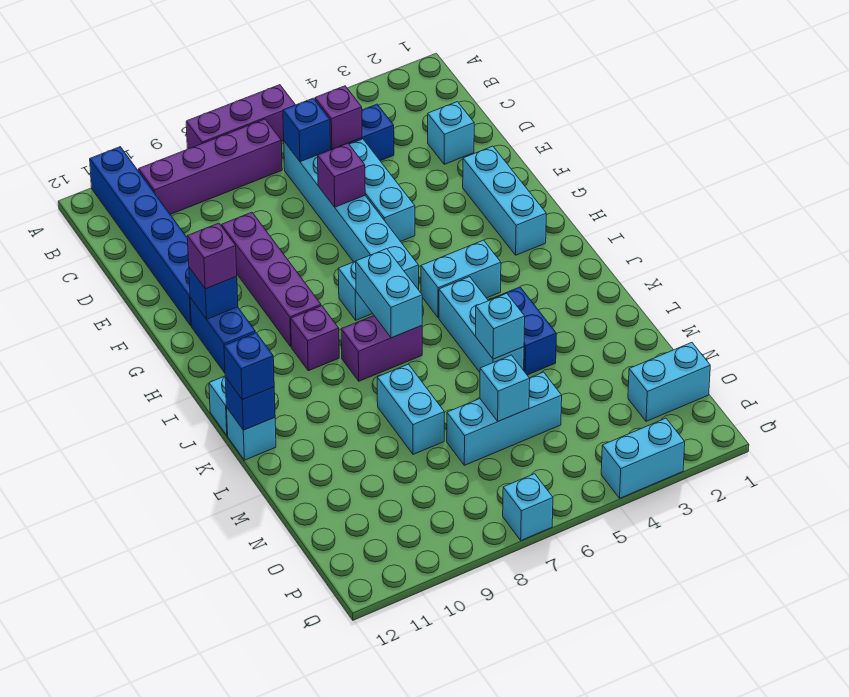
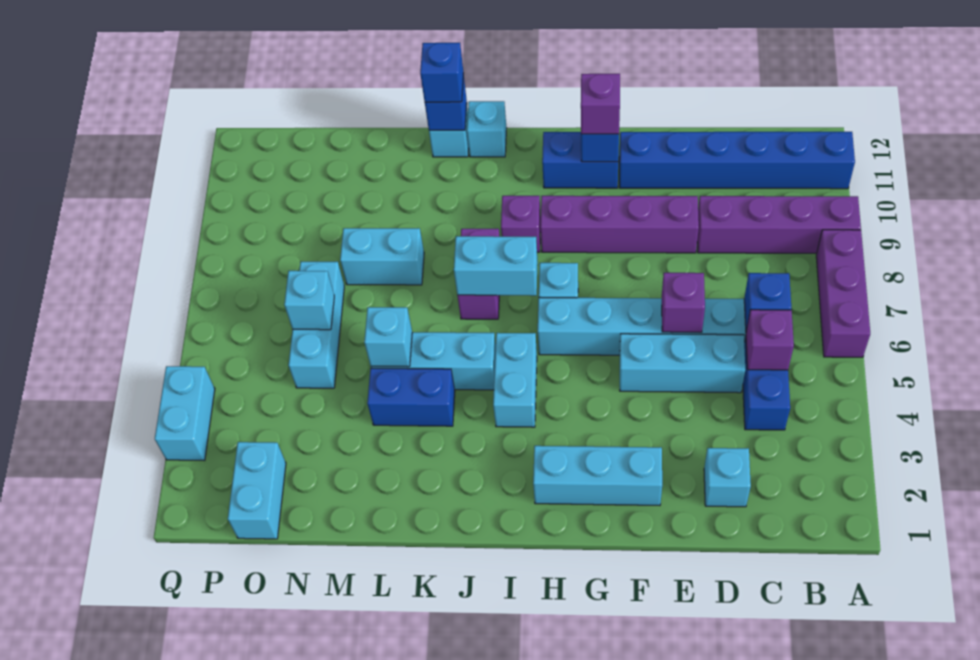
purple 1x4 brick [139,119,282,214] -> purple 1x4 brick turned to [697,196,861,253]
cyan 1x1 brick [503,474,553,540] -> none

